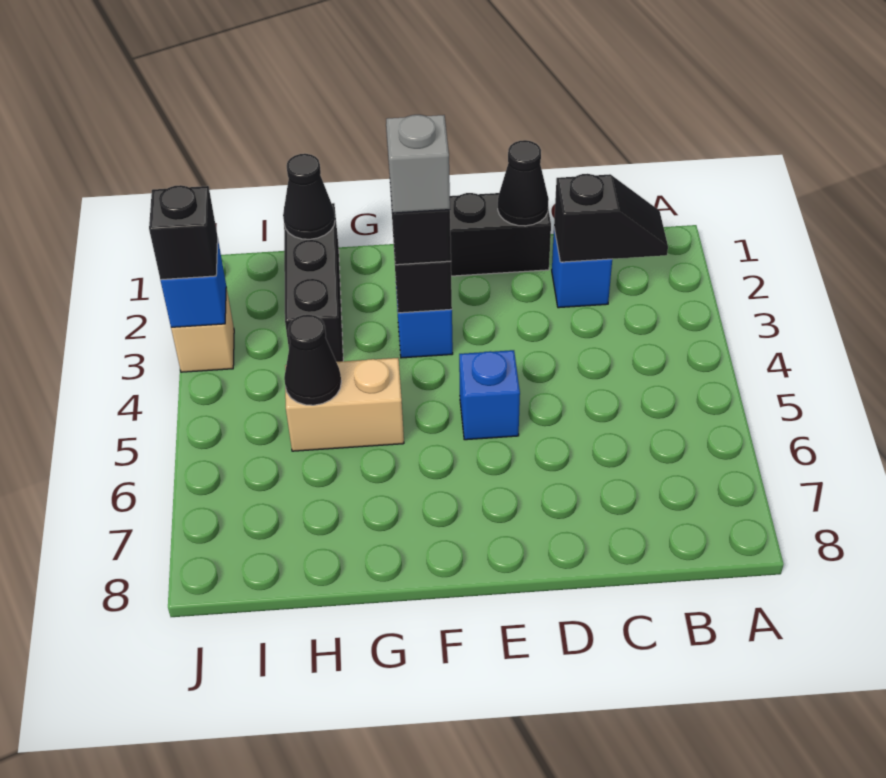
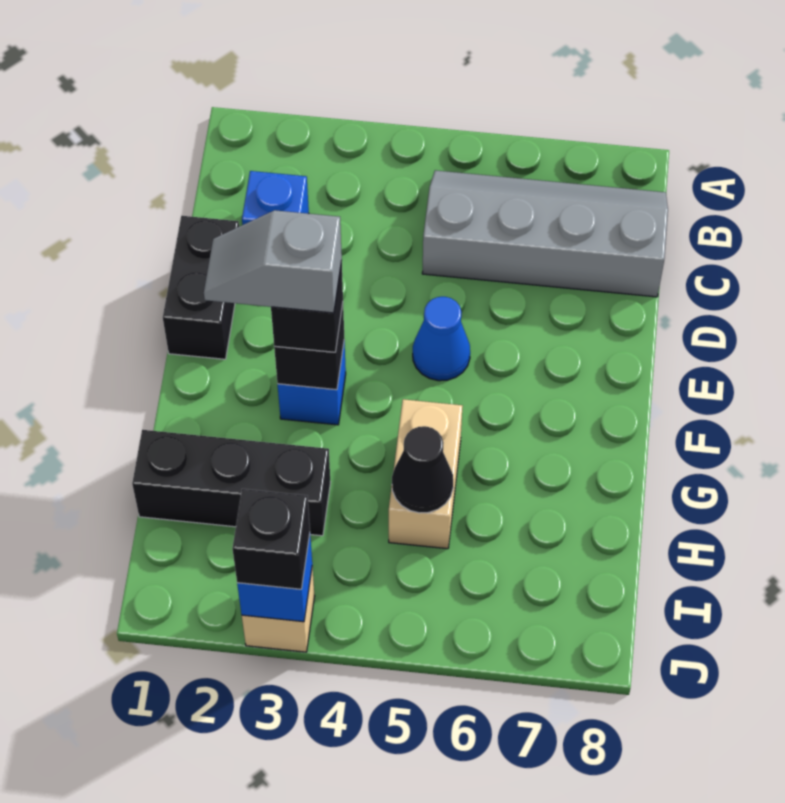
black 1x2 slope [554,174,668,262] -> none
none -> grey 2x4 slope [422,170,668,297]
black 1x1 cone [498,140,549,226] -> none
blue 1x1 brick [459,350,520,440] -> blue 1x1 cone [413,297,470,381]
black 1x1 cone [283,154,335,239] -> none

